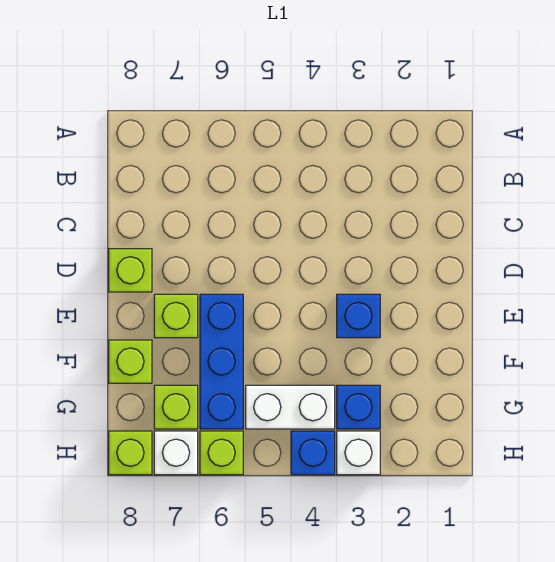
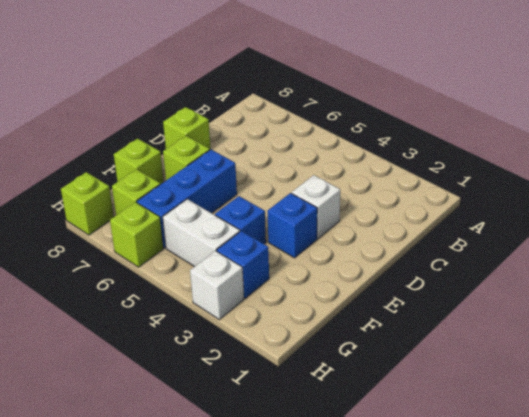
blue 1x1 brick [291,431,335,475] -> blue 1x1 brick moved to [215,196,266,244]
white 1x1 brick [154,431,198,475] -> white 1x1 brick moved to [292,175,340,239]

